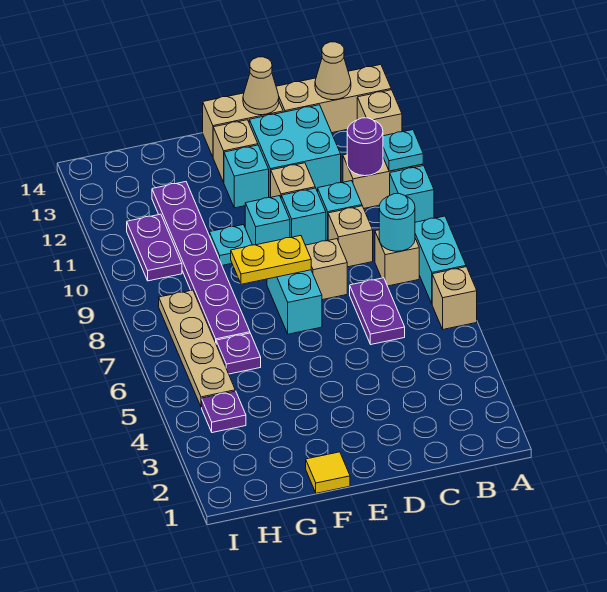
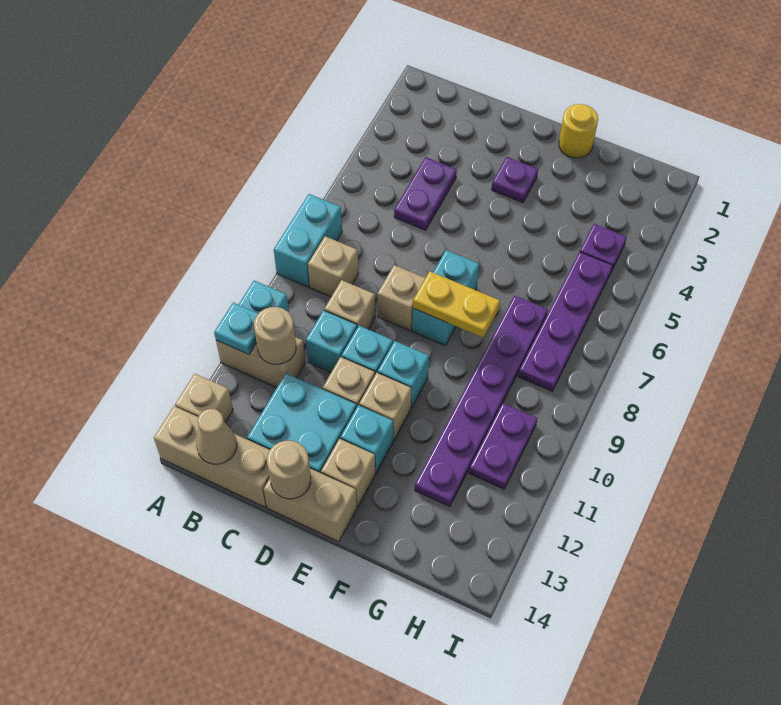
tan 1x1 brick [432,267,477,329] -> tan 1x1 brick moved to [359,373,411,440]
cyan 1x1 round brick [379,194,415,251] -> none
purple 1x1 round brick [347,118,383,176] -> tan 1x1 round brick [254,307,296,364]
purple 1x2 plate [350,278,405,344] -> purple 1x2 plate moved to [394,157,457,230]
tan 1x1 cone [243,57,279,115] -> tan 1x1 round brick [267,441,311,499]
yellow 1x1 tile [306,452,350,493] -> yellow 1x1 round brick [559,104,598,158]
cyan 1x1 plate [209,225,252,265] -> none
purple 1x1 plate [216,333,261,374] -> purple 1x1 plate moved to [492,157,538,203]
tan 1x4 plate [159,290,235,407] -> purple 1x4 plate [518,252,613,391]

